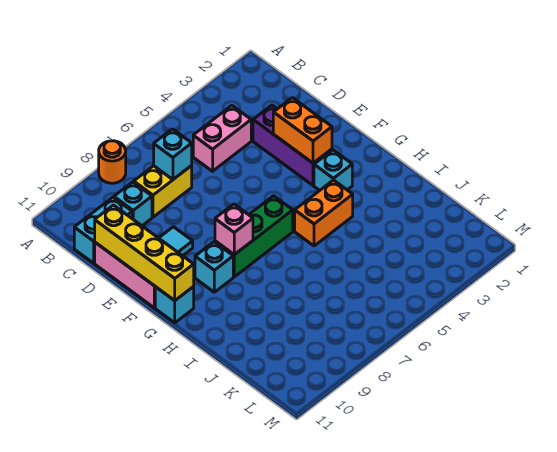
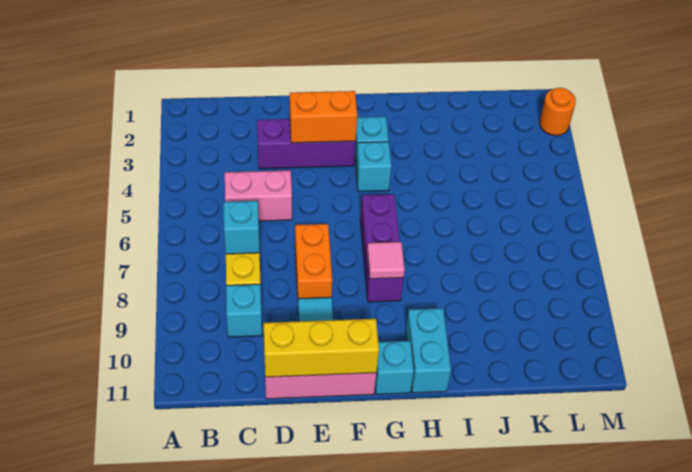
orange 1x1 round brick [99,141,126,183] -> orange 1x1 round brick moved to [540,88,576,136]
pink 1x2 brick [193,106,251,171] -> pink 1x2 brick turned to [225,170,292,221]
cyan 1x2 brick [74,197,132,263] -> cyan 1x2 brick moved to [406,308,451,393]
yellow 1x4 brick [95,205,194,301] -> yellow 1x3 brick [264,319,379,377]
green 1x3 brick [215,196,293,277] -> purple 1x3 brick [360,194,404,302]
pink 1x1 brick [215,204,253,255] -> pink 1x1 tile [367,242,405,279]
cyan 1x1 brick [195,242,233,292] -> cyan 1x1 brick moved to [356,142,391,192]
orange 1x2 brick [295,180,353,246] -> orange 1x2 brick moved to [295,224,332,299]

